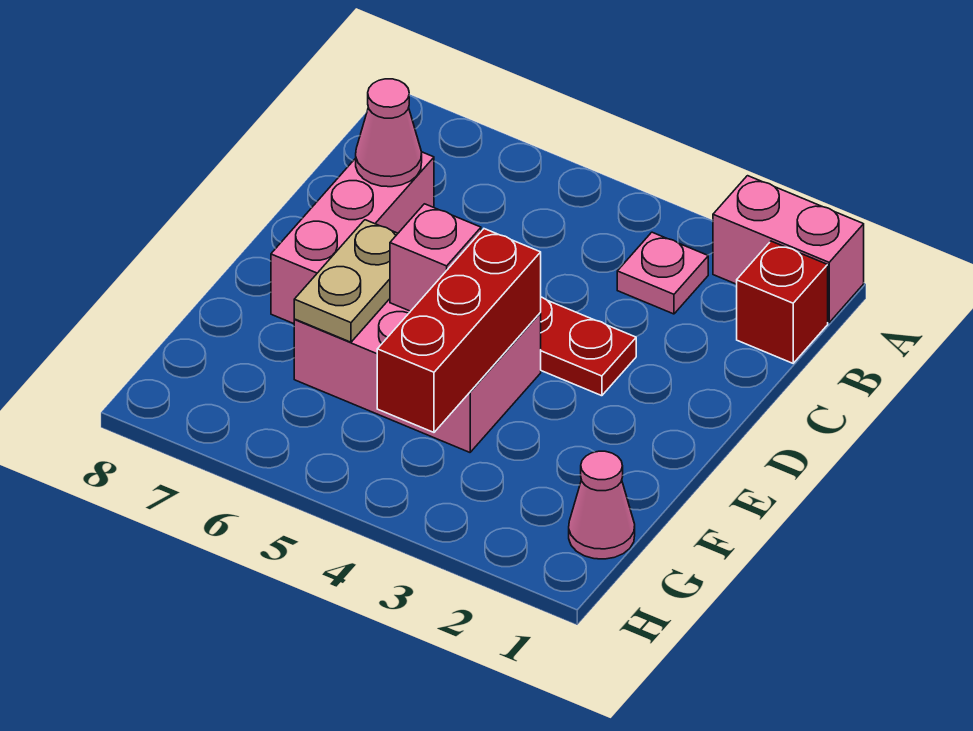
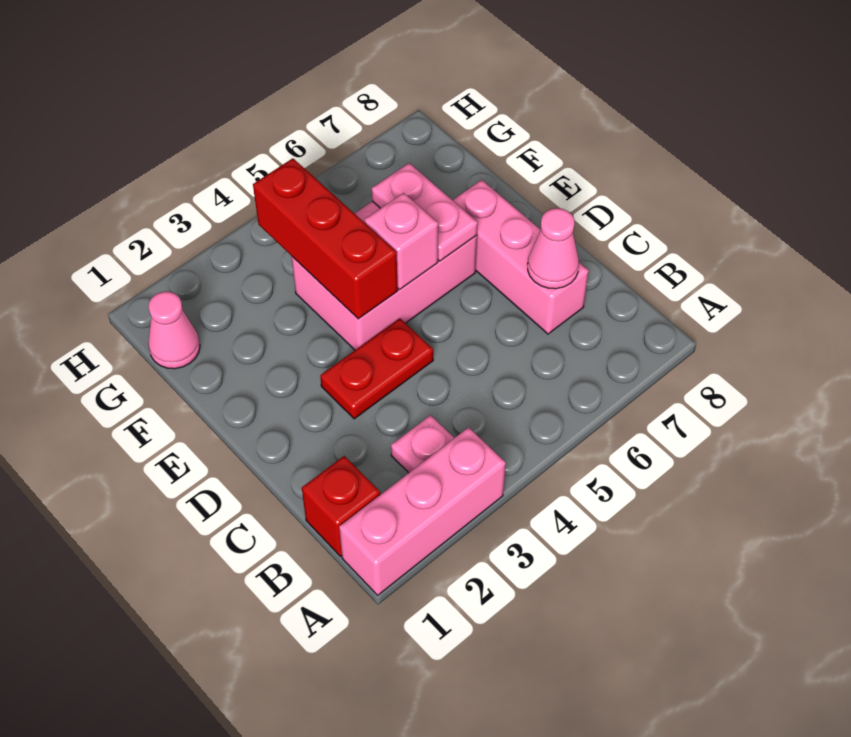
pink 1x2 brick [713,176,864,322] -> pink 1x3 brick [339,427,506,595]
tan 1x2 plate [294,220,398,342] -> pink 1x2 plate [372,163,478,261]

